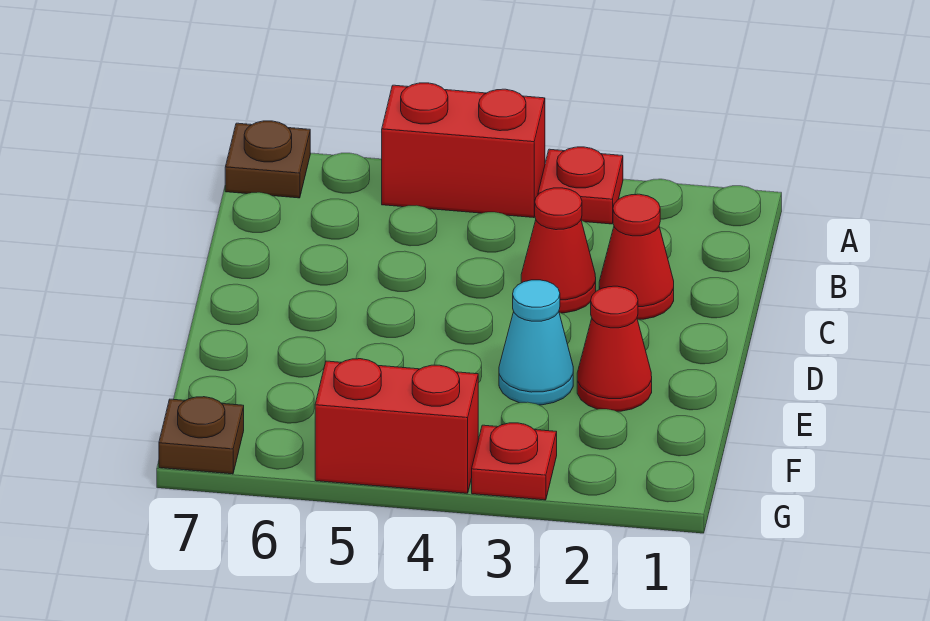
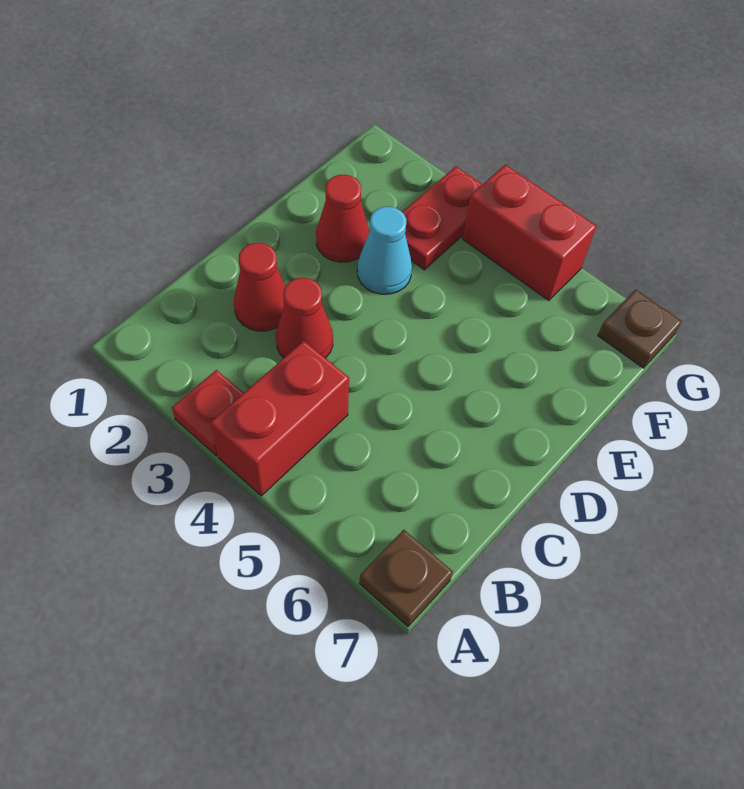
red 1x2 brick [382,83,545,218] -> red 1x2 brick turned to [211,341,349,496]
red 1x1 plate [472,423,557,500] -> red 1x2 plate [402,166,482,270]

